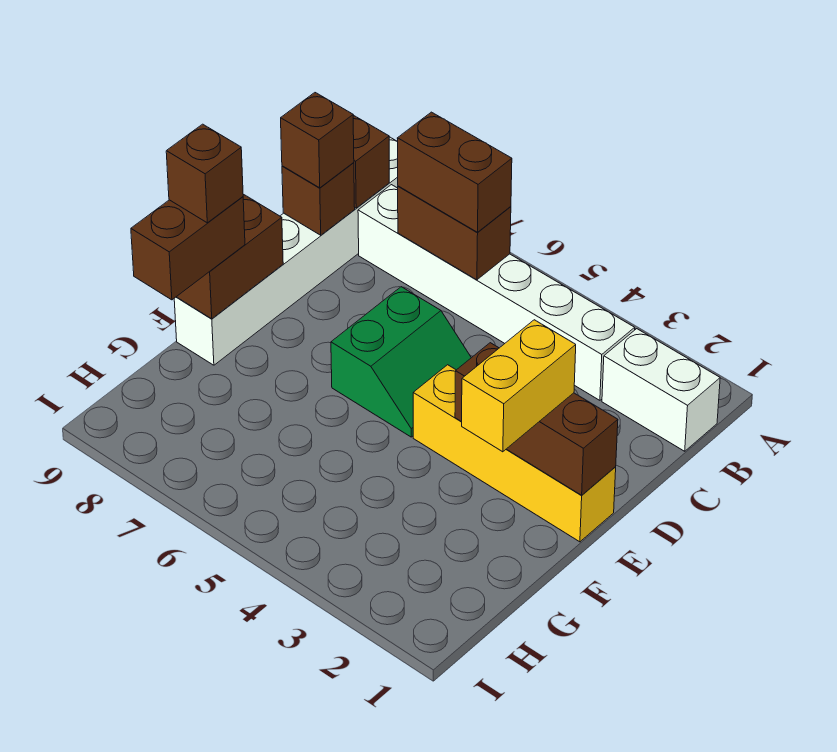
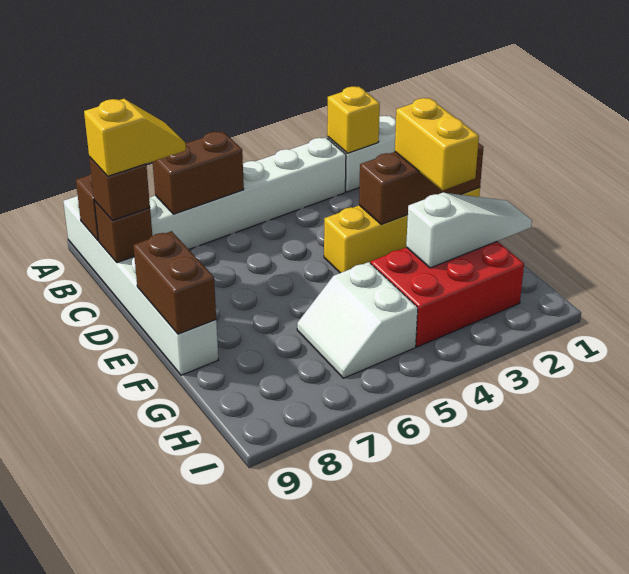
none -> yellow 1x1 brick [327,86,380,153]
brown 1x2 brick [397,112,512,233] -> none
none -> yellow 1x2 slope [84,99,186,176]
green 2x2 slope [331,287,471,437] -> none
brown 1x2 brick [131,197,245,300] -> none
brown 1x1 brick [166,124,243,223] -> none
none -> white 1x3 slope [406,193,532,268]
none -> red 2x3 brick [371,241,524,347]
none -> white 2x2 slope [297,262,418,378]

